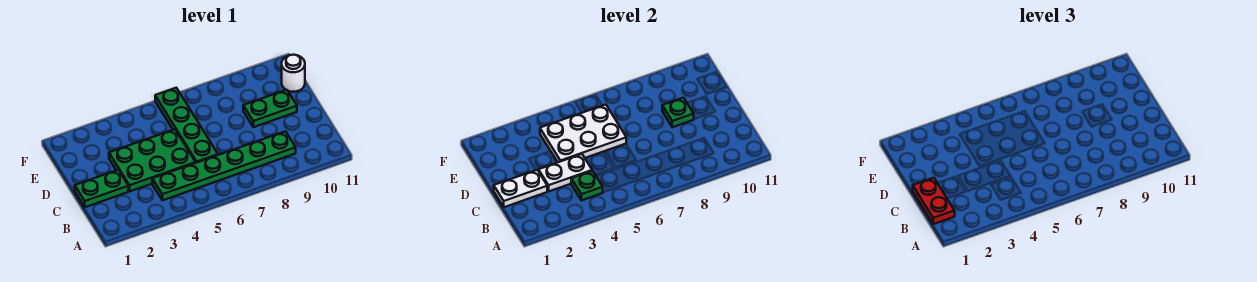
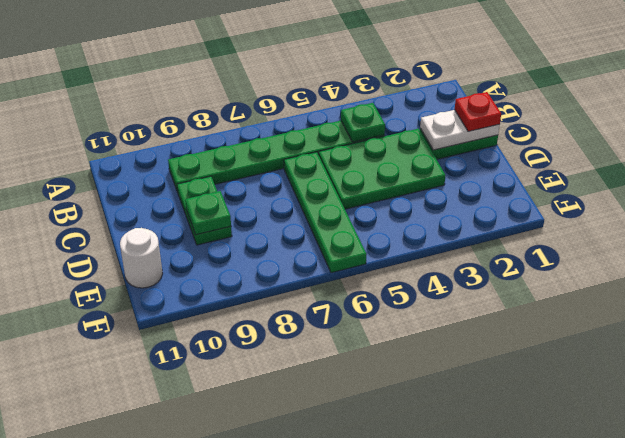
red 1x2 plate [913,178,955,224] -> red 1x1 plate [455,92,501,131]
white 1x2 plate [539,154,592,191] -> none
white 2x3 plate [540,105,626,162] -> none
green 1x2 plate [243,90,297,127] -> green 1x2 plate turned to [177,176,232,245]

